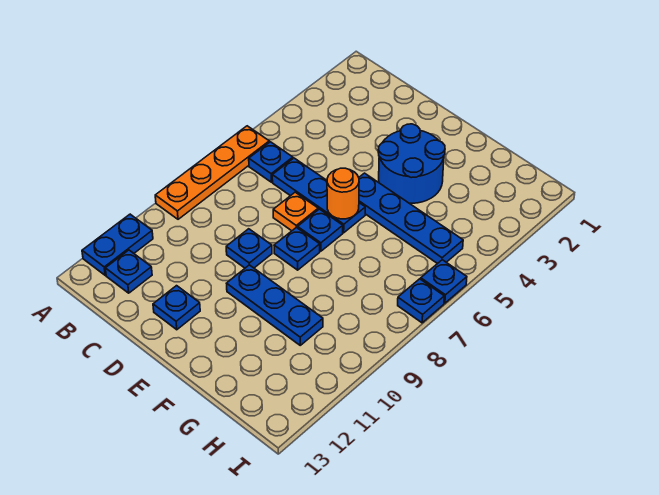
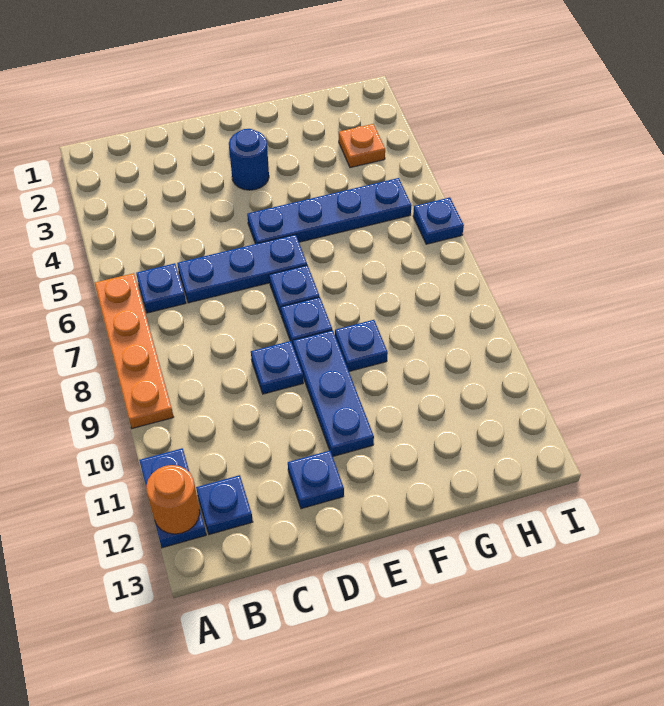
orange 1x1 plate [273,192,318,231] -> orange 1x1 plate moved to [339,124,385,168]
blue 2x2 round brick [378,124,445,203] -> blue 1x1 round brick [229,129,269,190]
orange 1x1 round brick [327,168,359,219] -> orange 1x1 round brick moved to [146,465,200,534]
blue 1x3 plate [226,265,323,345] -> blue 1x3 plate turned to [293,330,374,456]
blue 1x1 plate [398,279,444,323] -> blue 1x1 plate moved to [335,320,388,371]

